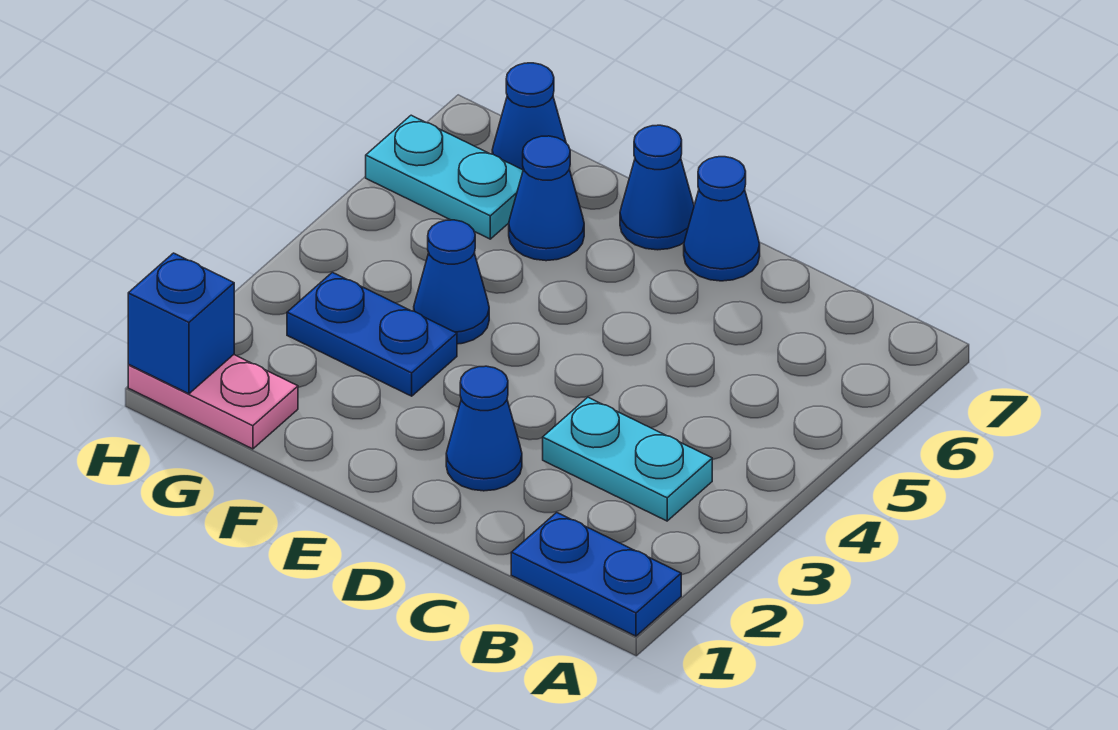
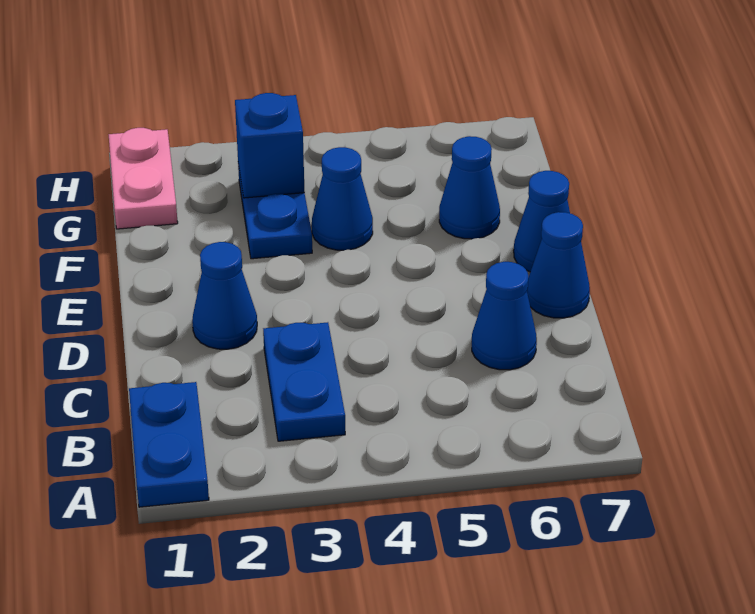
cyan 1x2 plate [543,397,712,521] -> blue 1x2 plate [263,322,345,441]
cyan 1x2 plate [366,115,523,239] -> none
blue 1x1 cone [492,63,566,170] -> blue 1x1 cone moved to [472,262,537,370]
blue 1x1 brick [128,253,234,394] -> blue 1x1 brick moved to [235,93,305,198]

